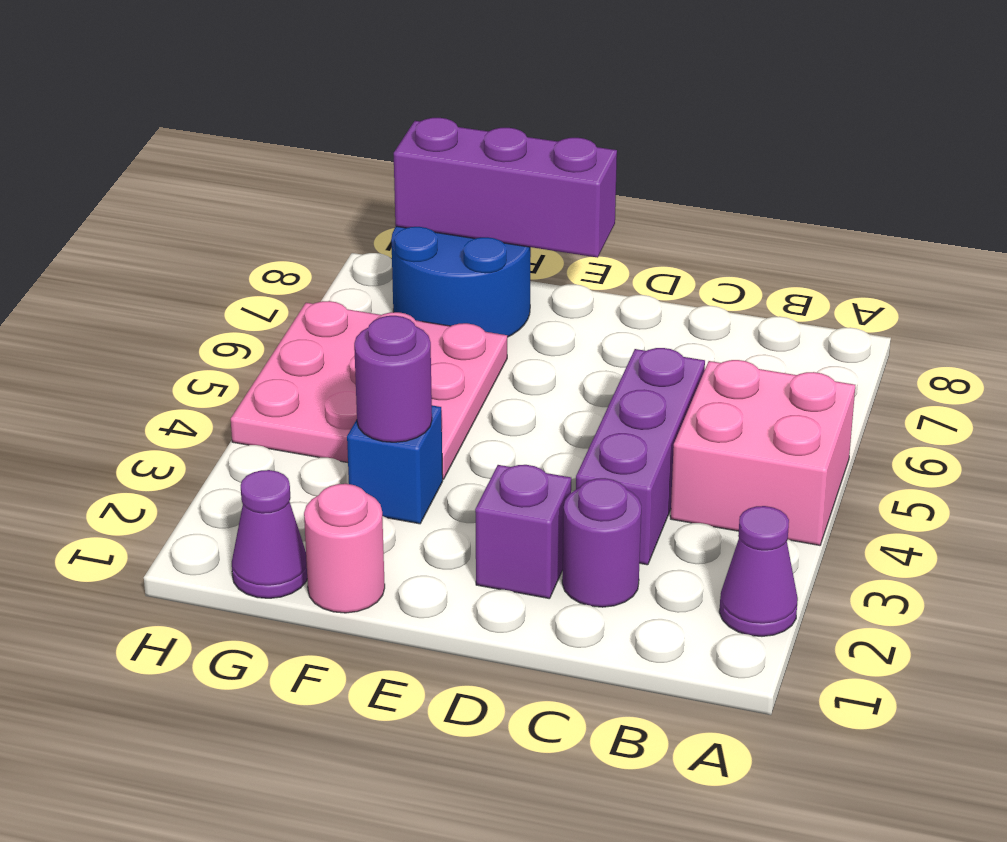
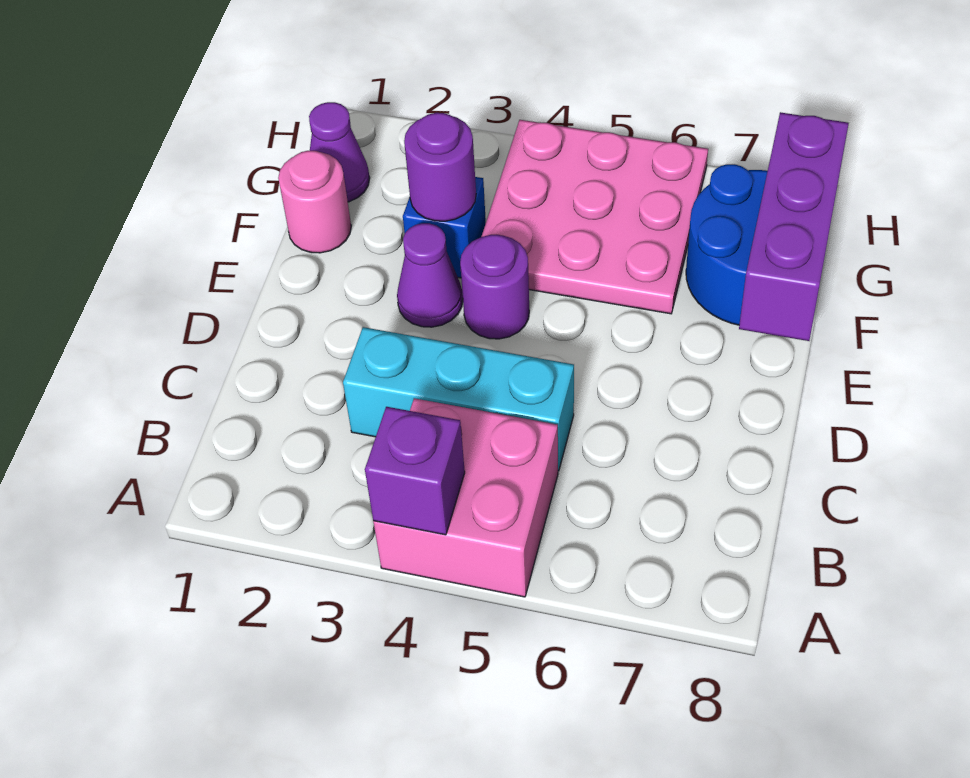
purple 1x1 cone [719,506,798,636] -> purple 1x1 cone moved to [397,223,463,327]
purple 1x1 round brick [562,478,641,607] -> purple 1x1 round brick moved to [460,235,529,339]
purple 1x3 brick [576,348,705,565] -> cyan 1x3 brick [343,327,574,471]
purple 1x1 brick [475,465,571,599] -> purple 1x1 brick moved to [365,407,465,535]

